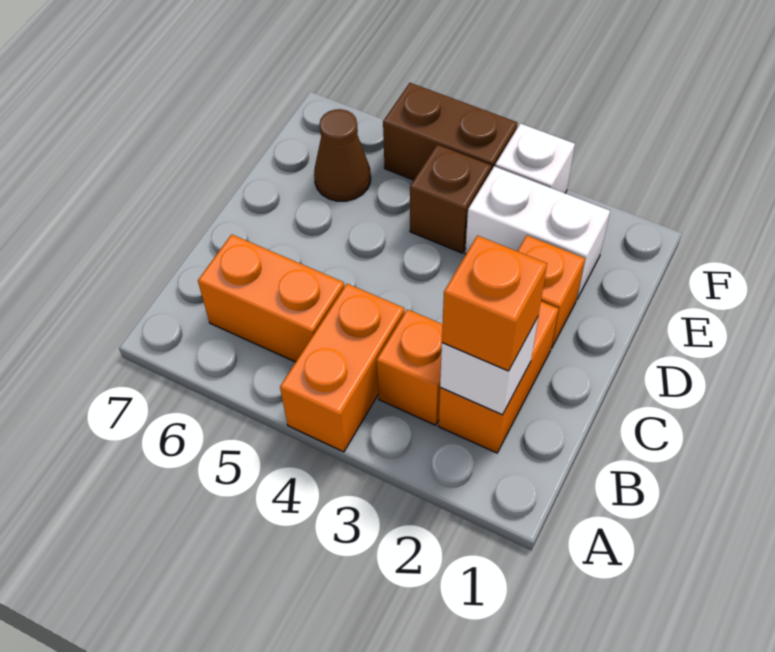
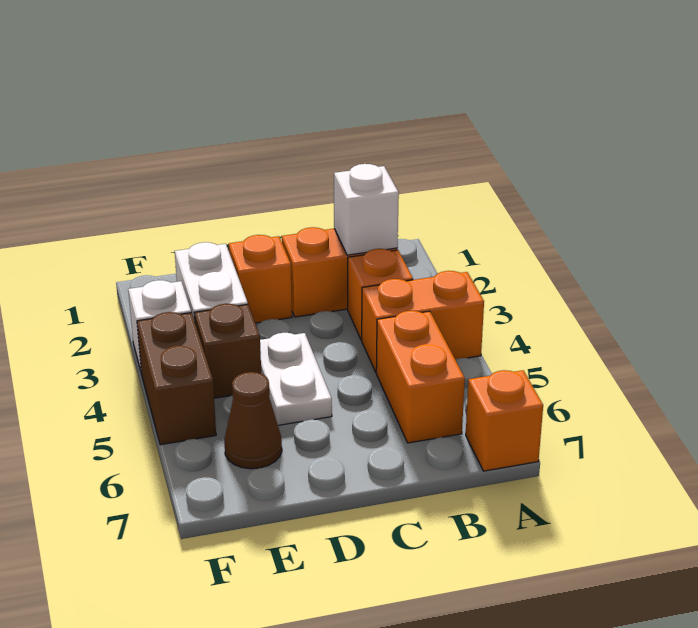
orange 1x1 brick [442,236,547,371] -> orange 1x1 brick moved to [466,370,543,471]
none -> white 1x2 plate [260,333,332,425]

